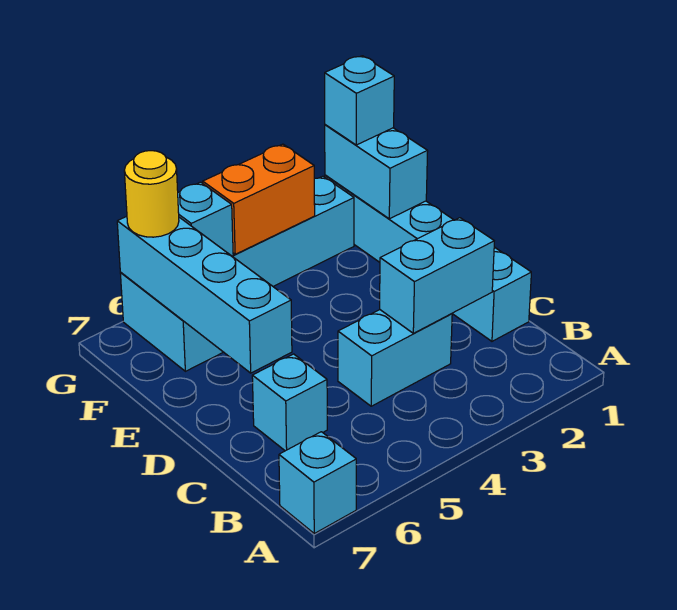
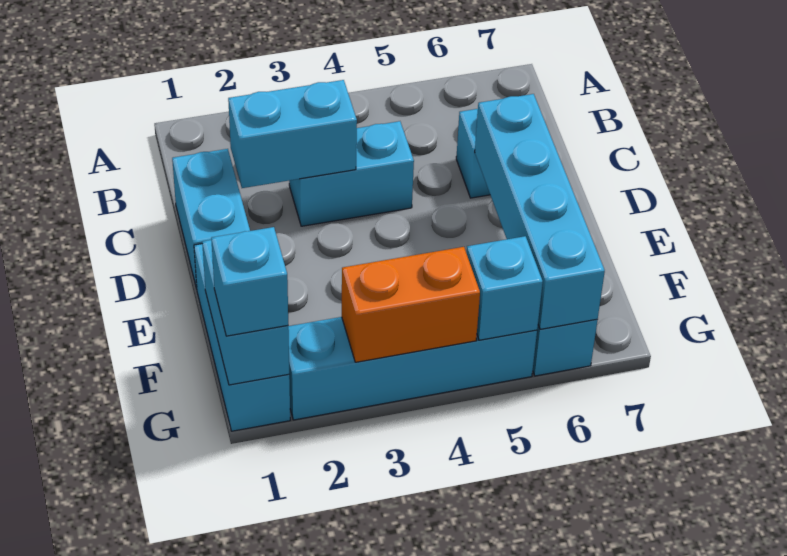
cyan 1x1 brick [279,432,356,533] -> none
yellow 1x1 round brick [124,151,179,237] -> none

